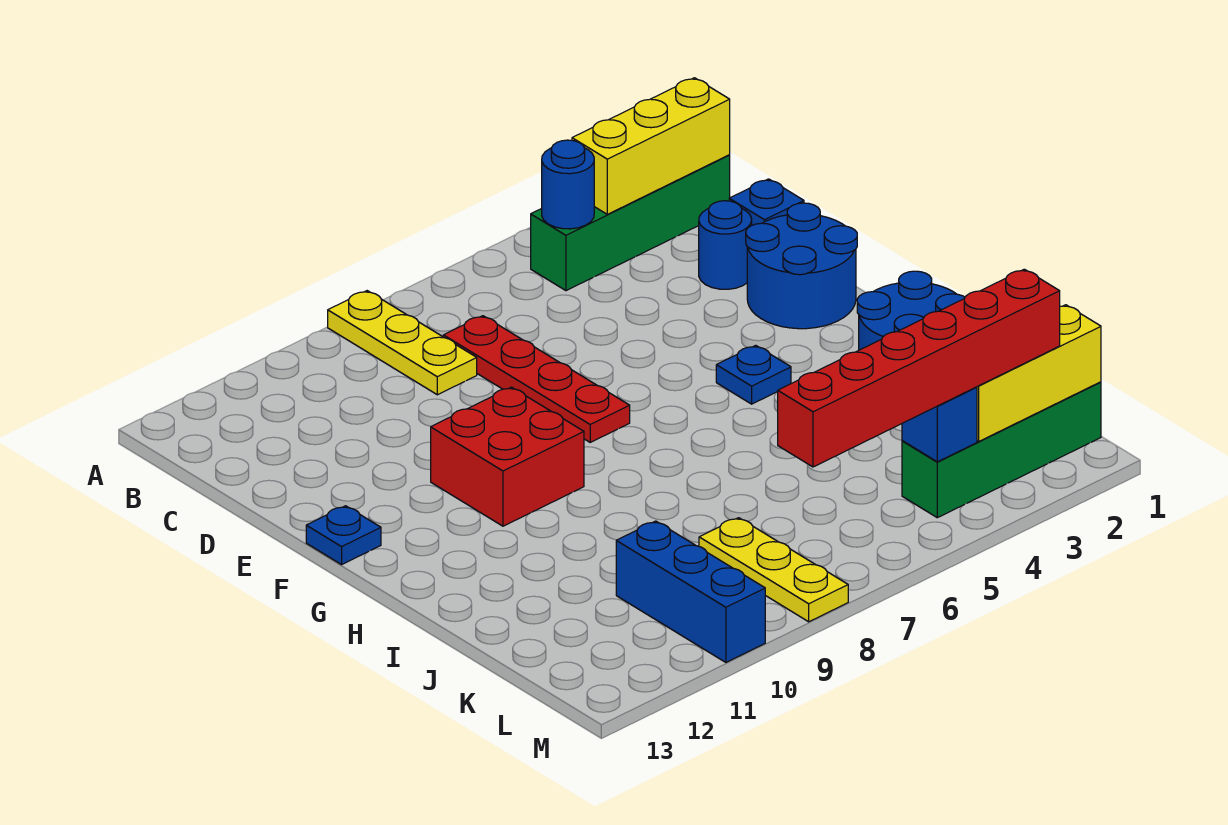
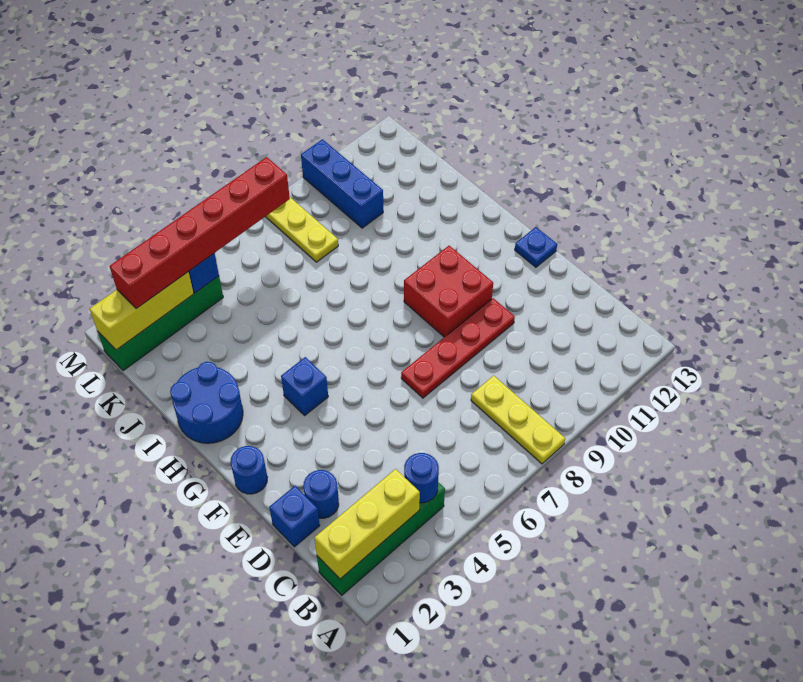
red 1x4 plate [443,316,630,442] -> red 1x4 plate turned to [401,298,515,398]
blue 2x2 round brick [746,203,857,329] -> blue 1x1 round brick [230,446,267,494]
blue 1x1 plate [716,345,791,404] -> blue 1x1 brick [281,357,328,415]

